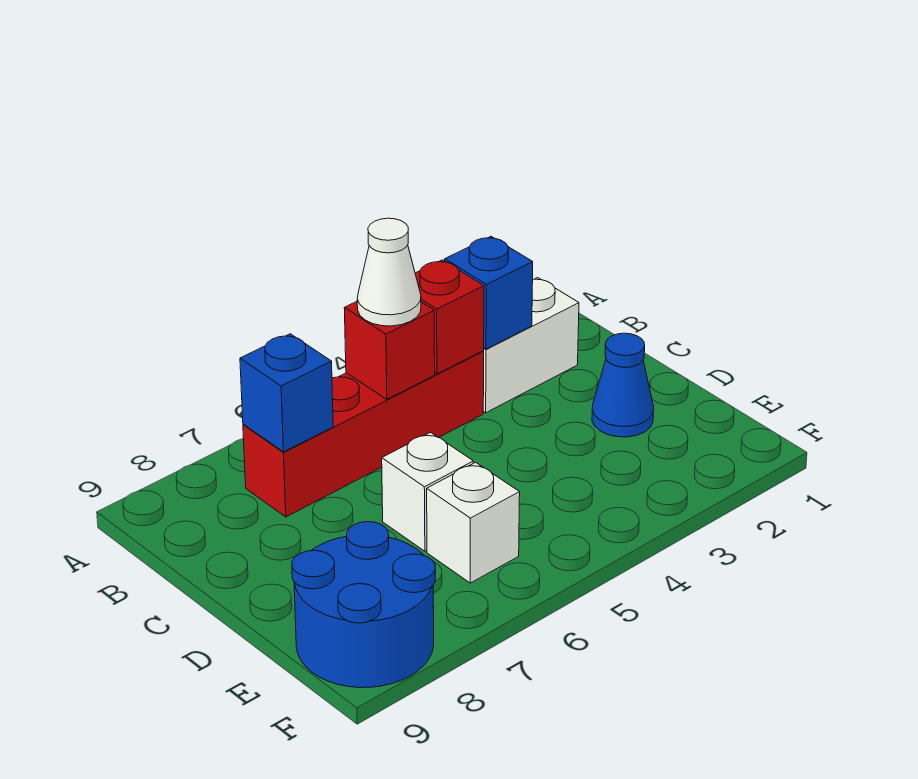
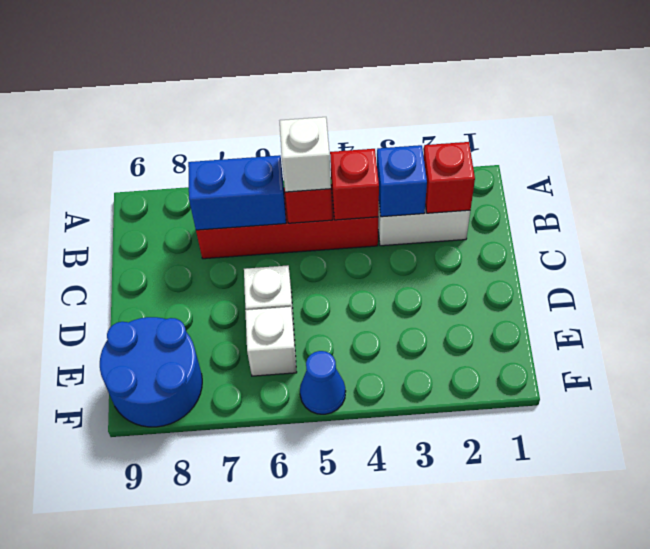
none -> red 1x1 brick [423,142,475,213]
white 1x1 cone [357,218,421,326] -> white 1x1 brick [280,117,331,192]
blue 1x1 brick [240,334,333,452] -> blue 1x2 brick [188,155,286,230]
blue 1x1 cone [592,333,654,437] -> blue 1x1 cone moved to [300,351,346,414]

